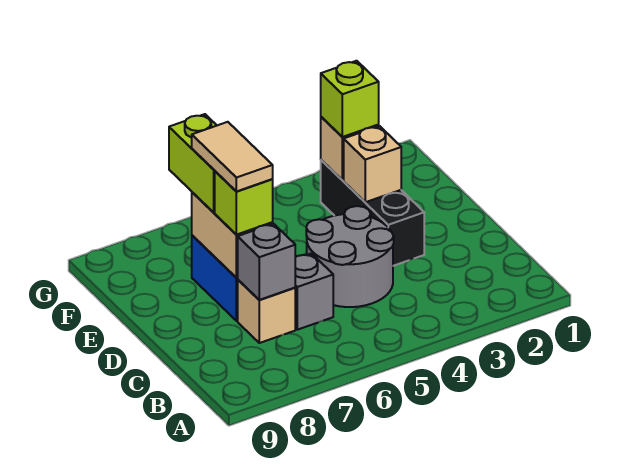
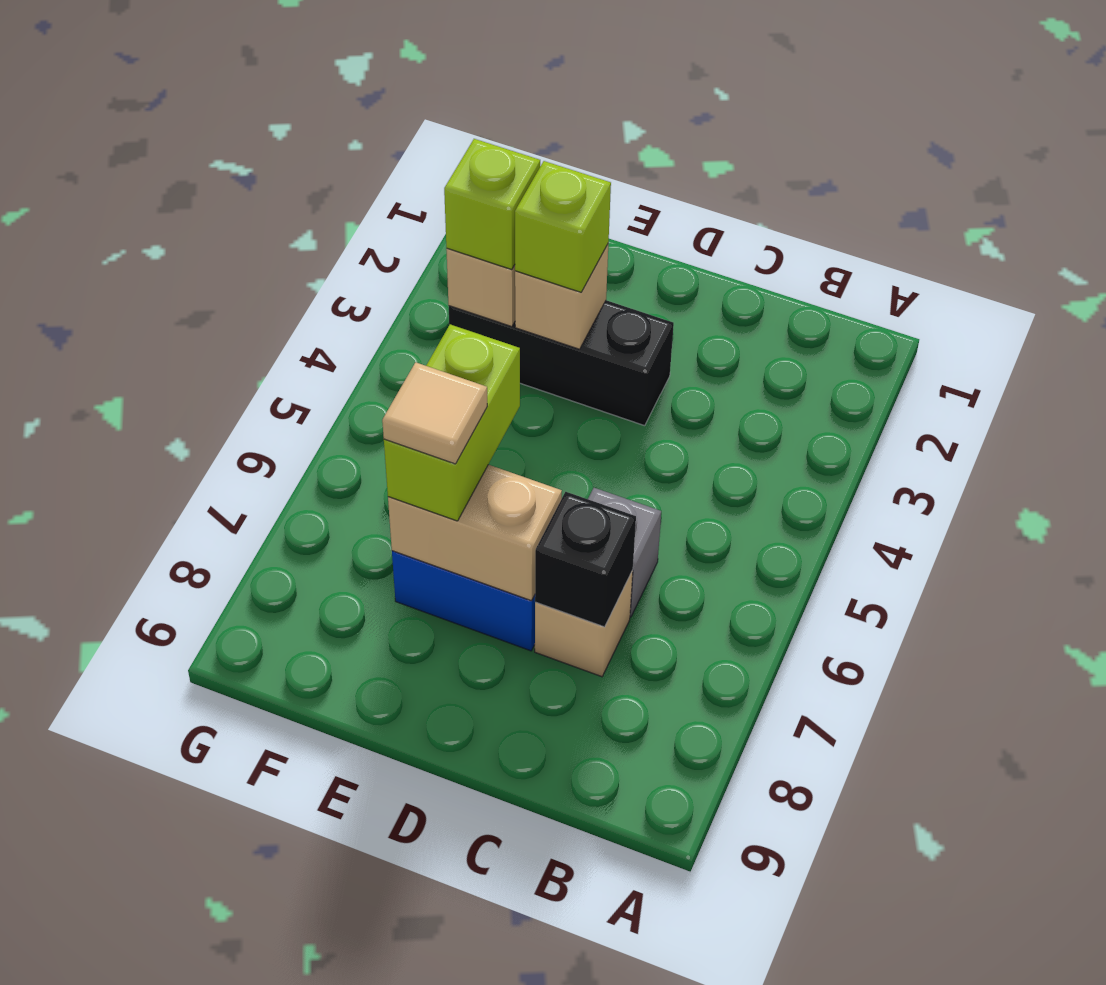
grey 2x2 round brick [306,206,394,307] -> none
grey 1x1 brick [238,224,295,300] -> black 1x1 brick [535,492,636,627]
lime 1x1 brick [215,171,273,235] -> lime 1x1 brick moved to [515,161,611,292]
tan 1x2 tile [192,122,273,191] -> tan 1x1 tile [382,362,487,464]
lime 1x2 brick [169,114,217,213] -> lime 1x2 brick turned to [384,324,520,521]

